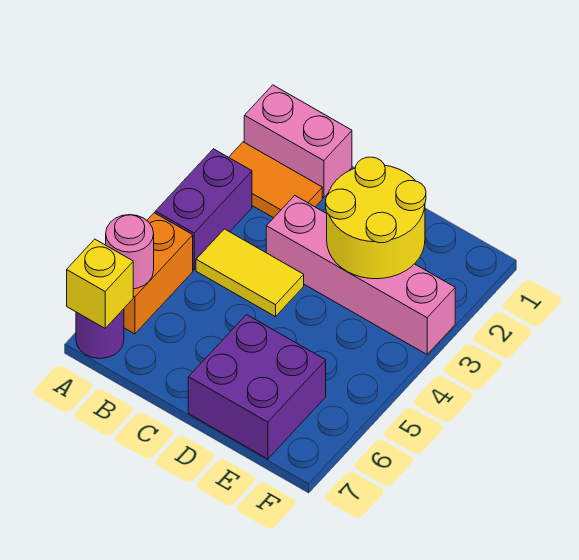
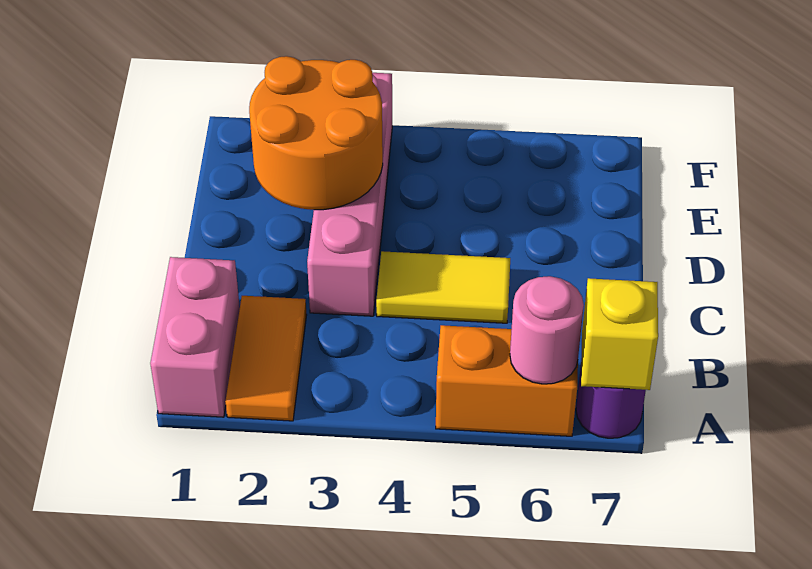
purple 1x2 brick [155,149,252,270] -> none
yellow 1x2 tile [196,229,304,317] -> yellow 1x2 tile turned to [376,251,510,323]
yellow 2x2 round brick [326,157,426,279] -> orange 2x2 round brick [249,56,383,210]
purple 2x2 brick [188,315,326,459] -> none

